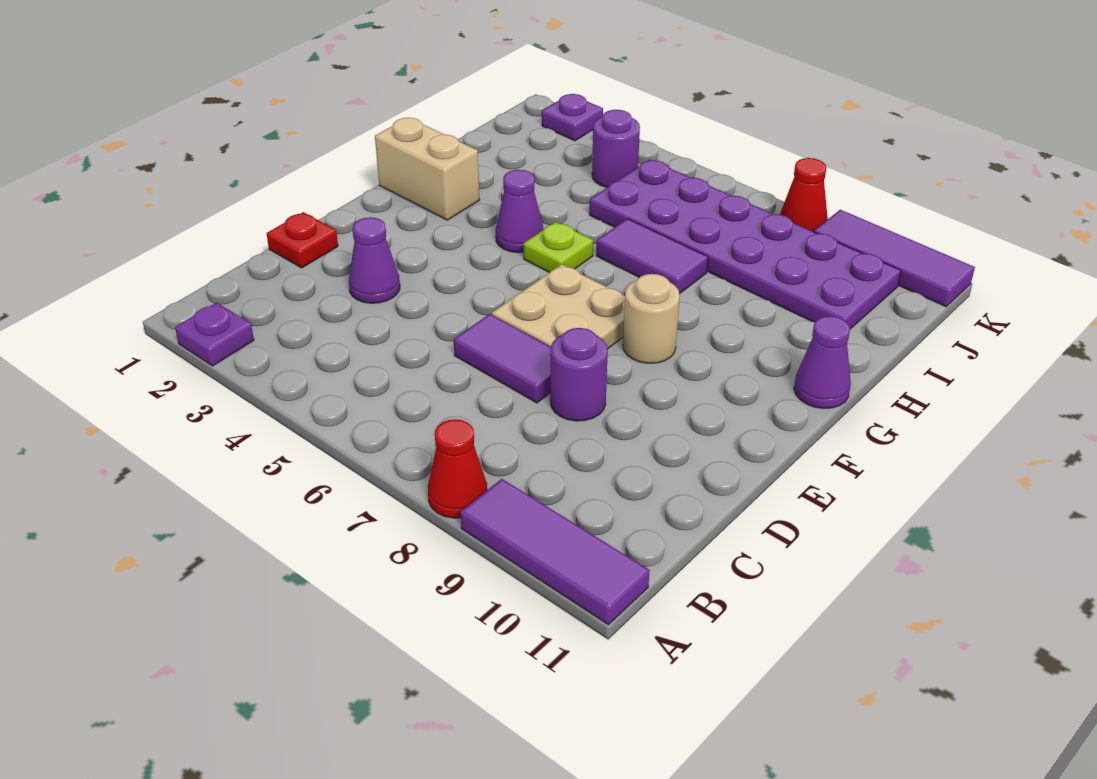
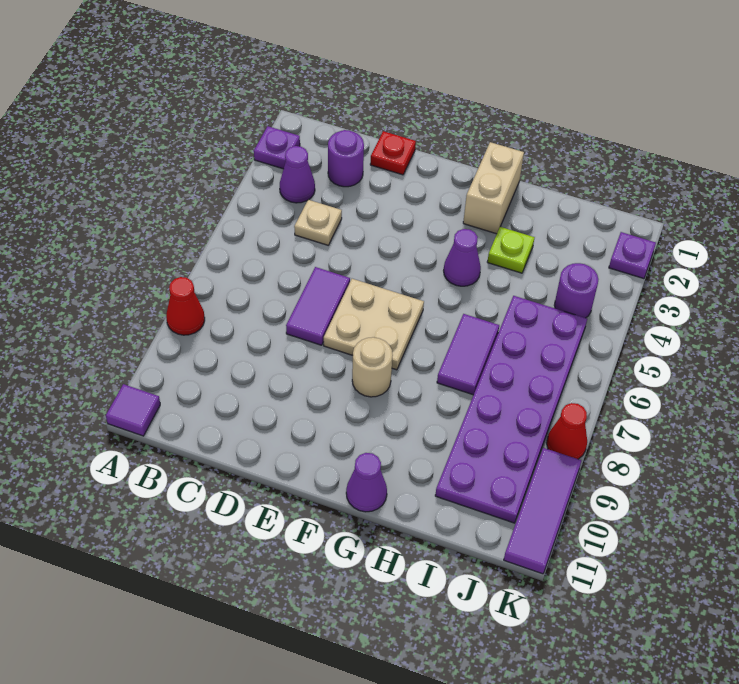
purple 1x3 tile [460,479,650,625] -> purple 1x1 tile [106,384,160,436]
none -> tan 1x1 plate [294,200,342,245]
purple 1x1 cone [349,217,400,303] -> purple 1x1 cone moved to [280,146,315,203]
purple 1x1 round brick [550,328,608,421] -> purple 1x1 round brick moved to [328,130,364,187]
lime 1x1 plate [524,222,593,273] -> lime 1x1 plate moved to [487,227,535,273]

